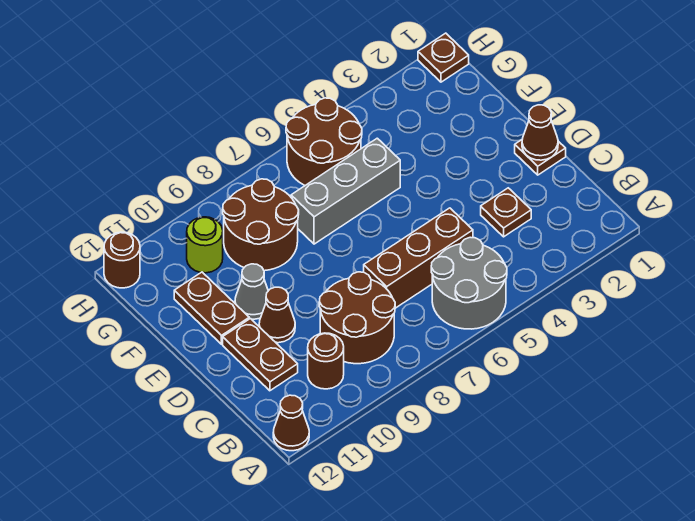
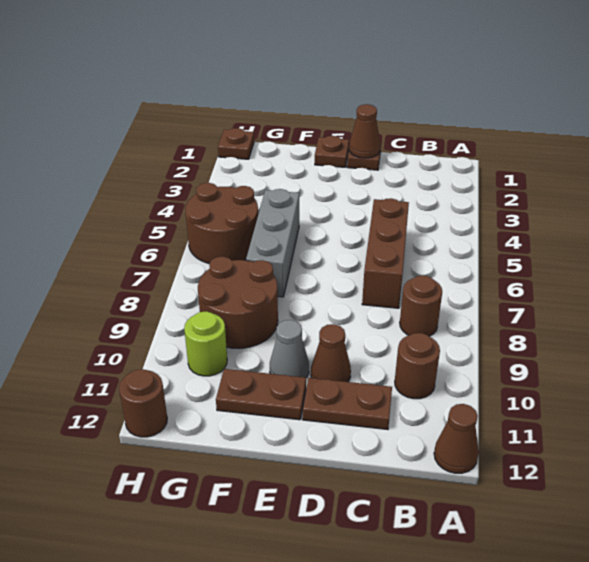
grey 2x2 round brick [431,237,507,329] -> none
brown 2x2 round brick [319,272,395,364] -> brown 1x1 round brick [400,275,442,336]
brown 1x1 plate [481,188,531,237] -> brown 1x1 plate moved to [315,136,349,167]

